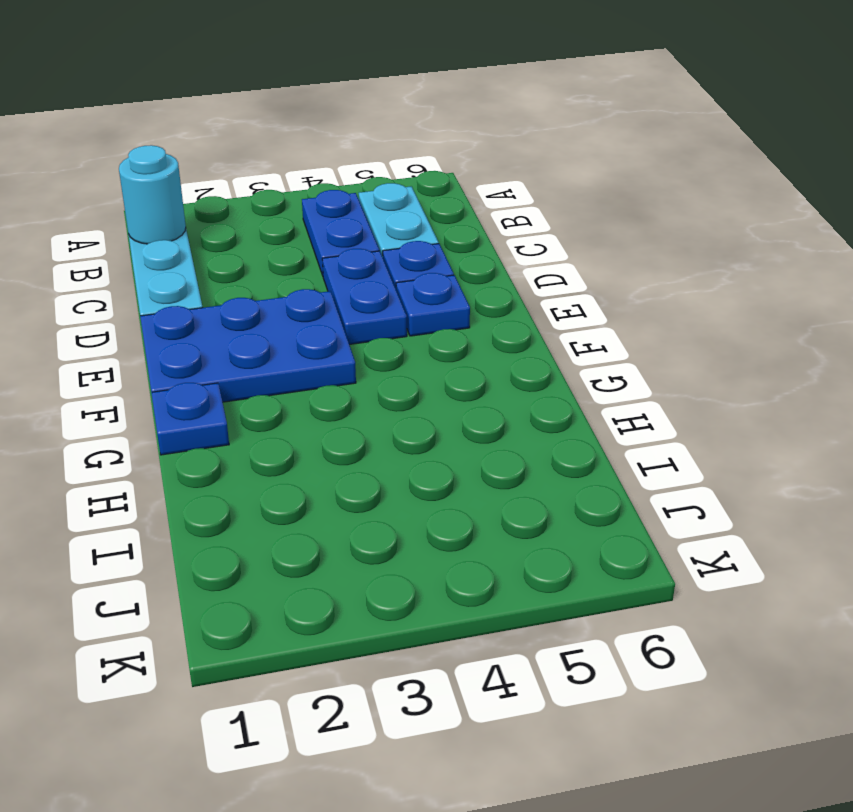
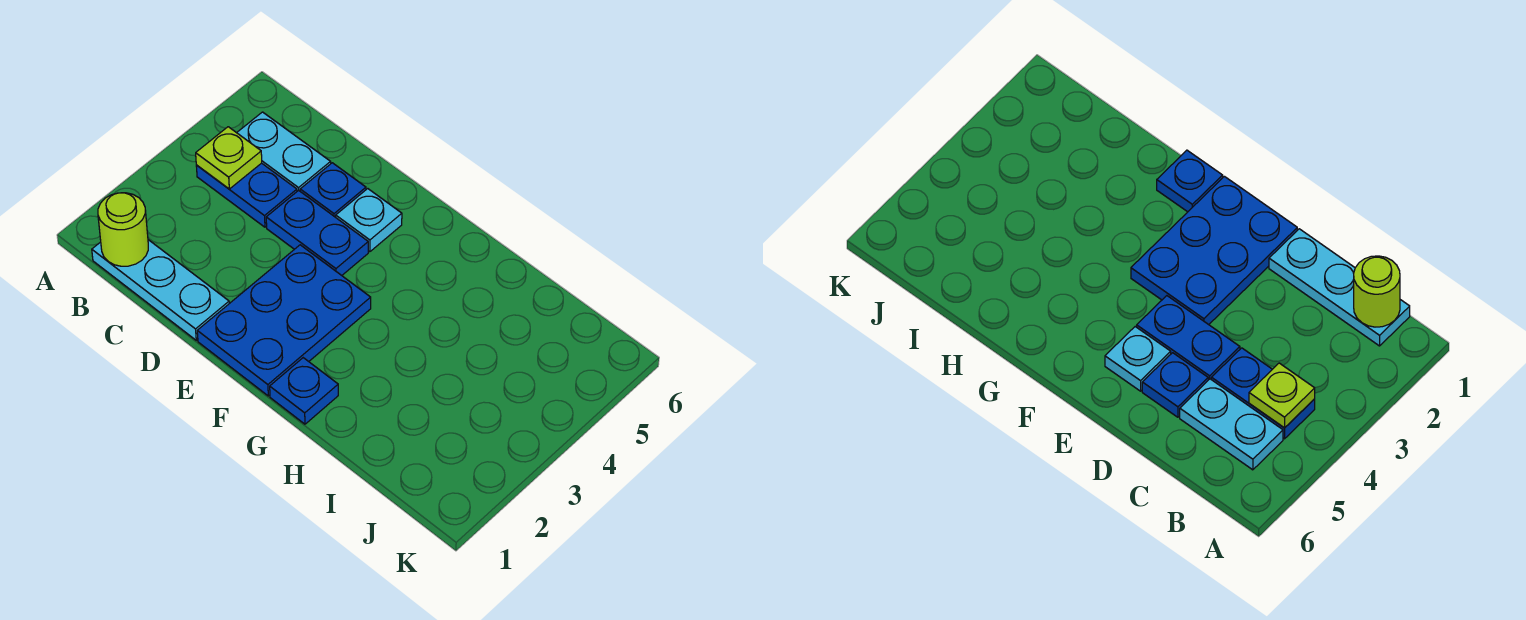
cyan 1x1 round brick [119,145,186,244] -> lime 1x1 round brick [98,193,148,266]
none -> lime 1x1 plate [196,127,262,189]
blue 1x1 plate [396,273,470,336] -> cyan 1x1 plate [336,189,402,252]

